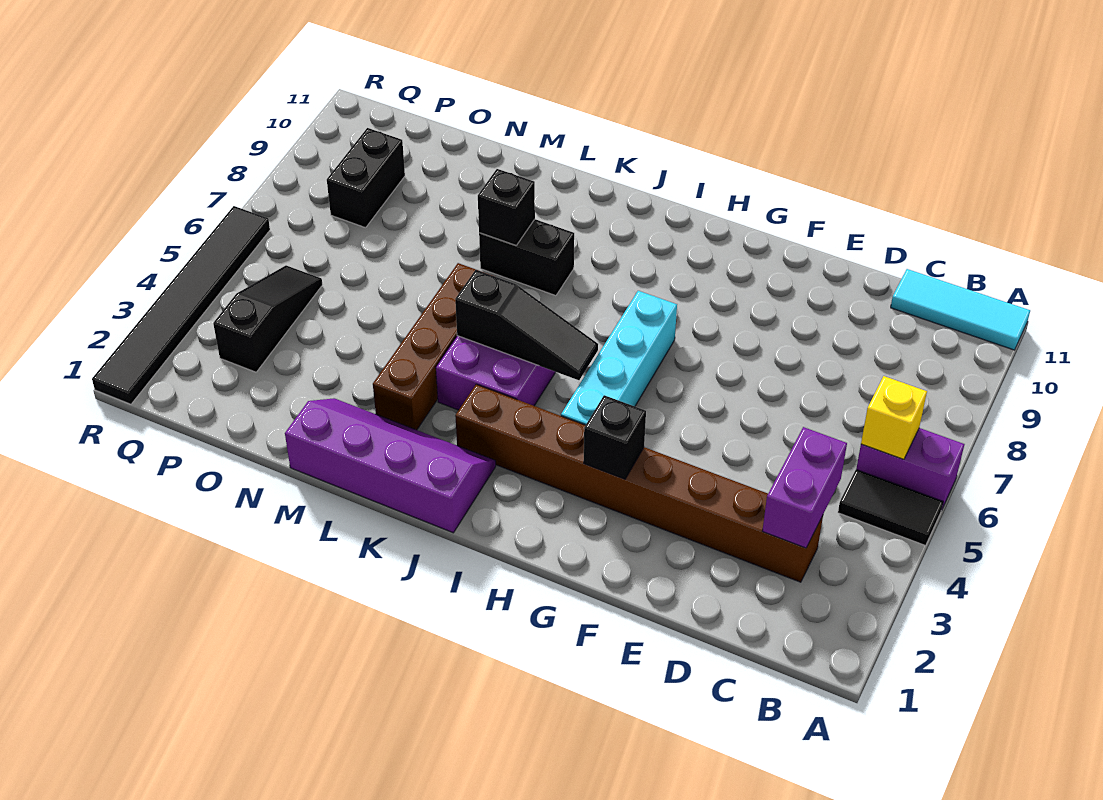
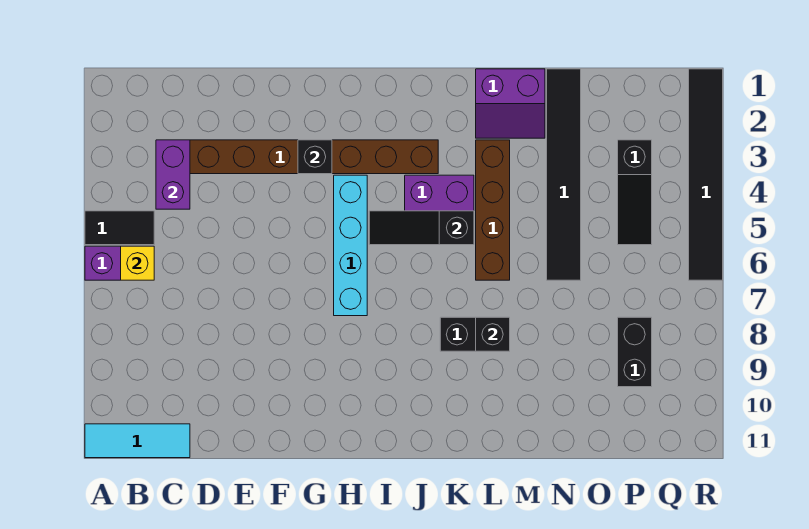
purple 2x4 slope [285,398,496,533] -> purple 2x2 slope [476,69,545,138]
none -> black 1x6 tile [547,69,581,280]

